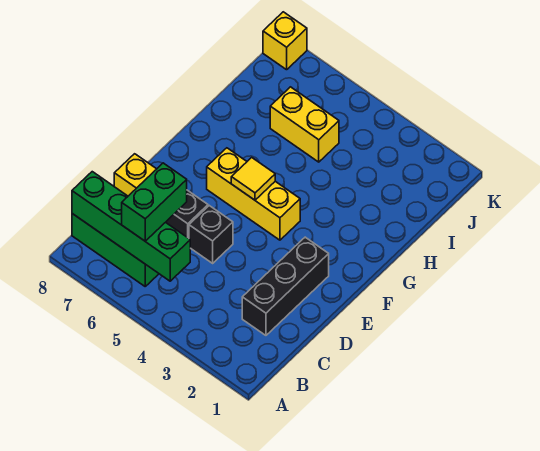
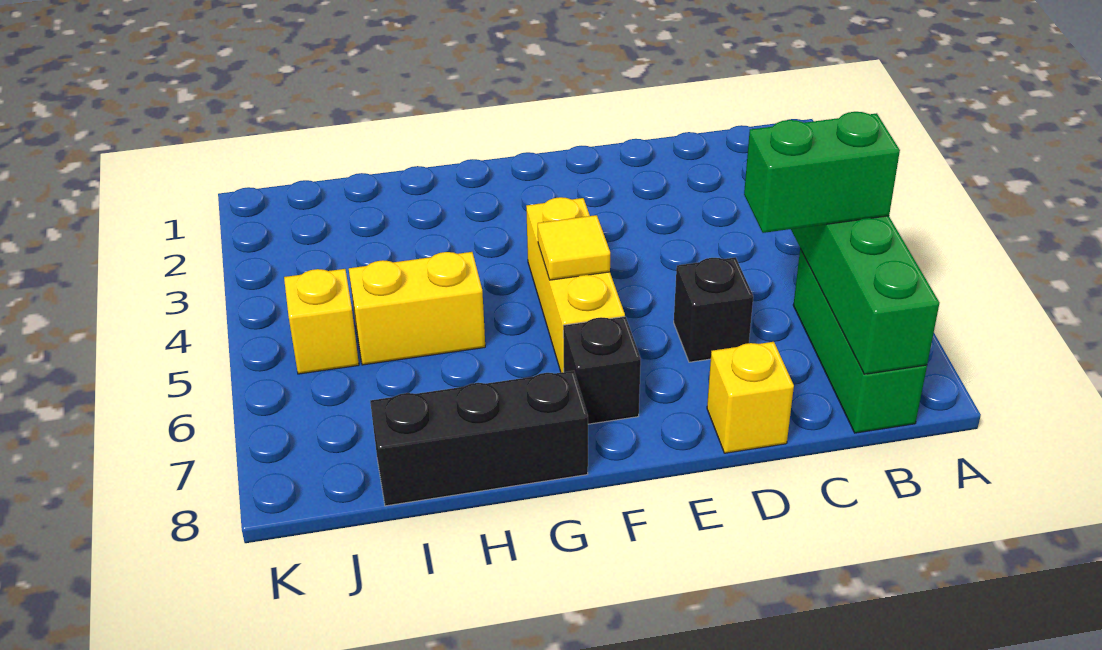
black 1x3 brick [242,237,329,335] -> black 1x3 brick moved to [370,371,588,506]
black 1x1 brick [189,206,233,263] -> black 1x1 brick moved to [563,316,641,424]
yellow 1x2 brick [270,87,339,162] -> yellow 1x2 brick turned to [349,252,485,365]
yellow 1x1 brick [263,12,307,70] -> yellow 1x1 brick moved to [284,269,359,374]

